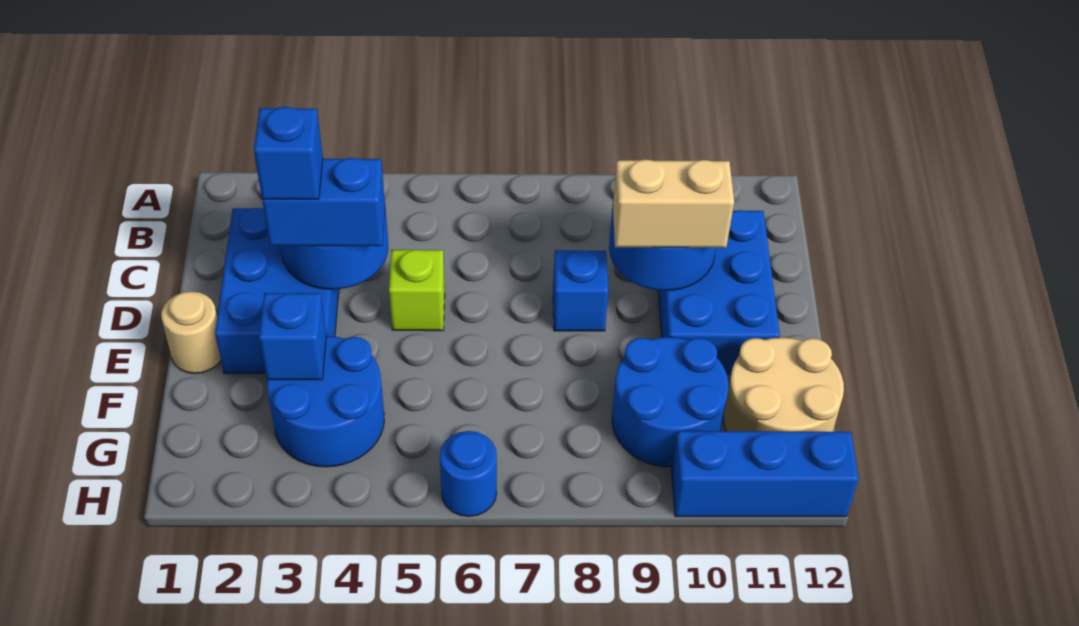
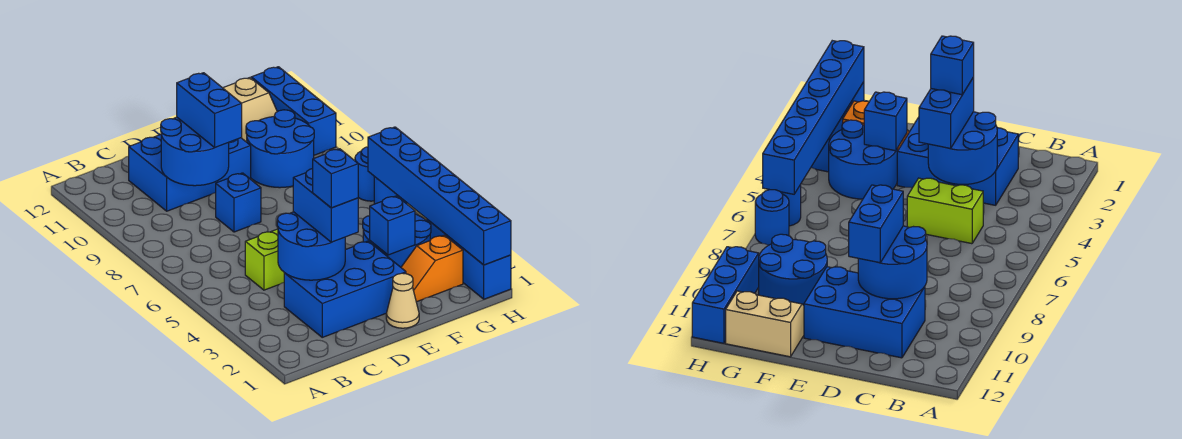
lime 1x1 brick [389,250,445,331] -> lime 1x2 brick [245,229,284,290]
tan 1x2 brick [613,159,734,248] -> blue 1x2 brick [177,73,242,147]
tan 1x1 round brick [161,292,221,374] -> tan 1x1 cone [386,273,419,328]
none -> orange 1x2 slope [401,235,463,302]
tan 2x2 round brick [724,338,844,432] -> tan 2x2 slope [223,78,277,142]
none -> blue 1x3 brick [426,219,511,299]
none -> blue 1x6 brick [368,127,511,265]
none -> blue 1x1 round brick [355,147,374,201]

